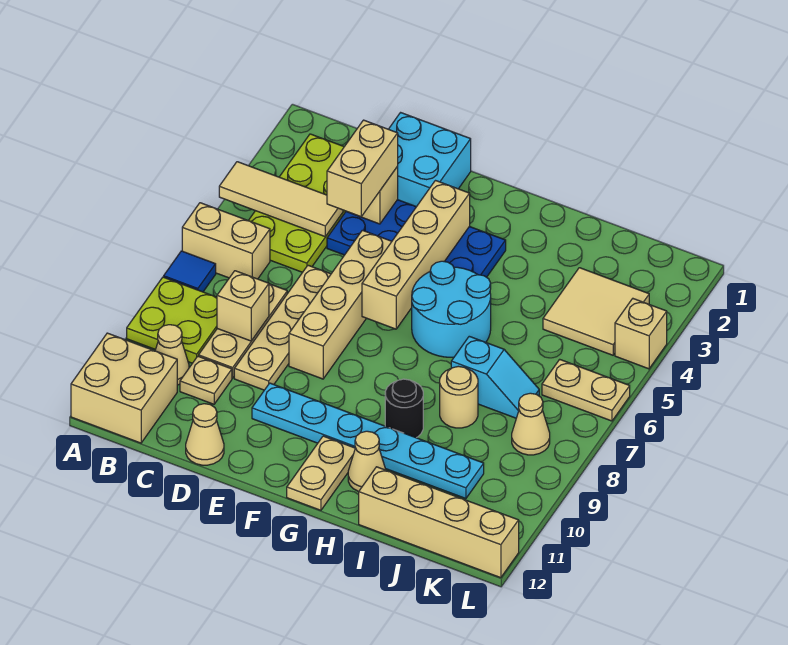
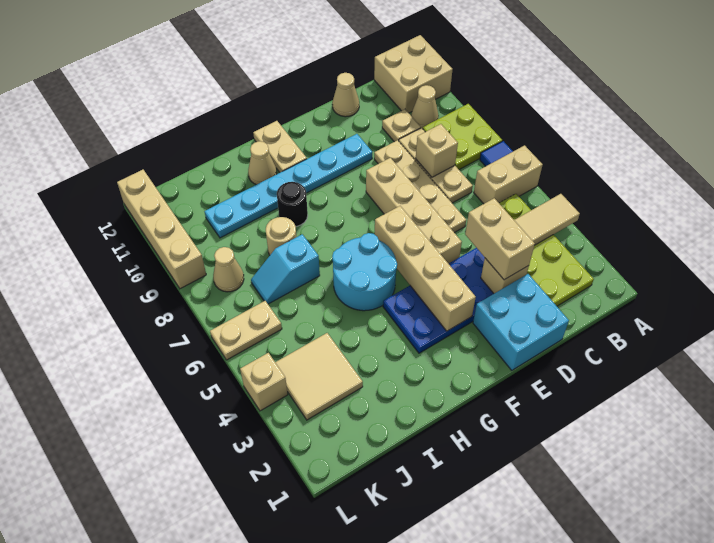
tan 1x4 brick [359,467,519,578] -> tan 1x4 brick turned to [117,170,206,289]

